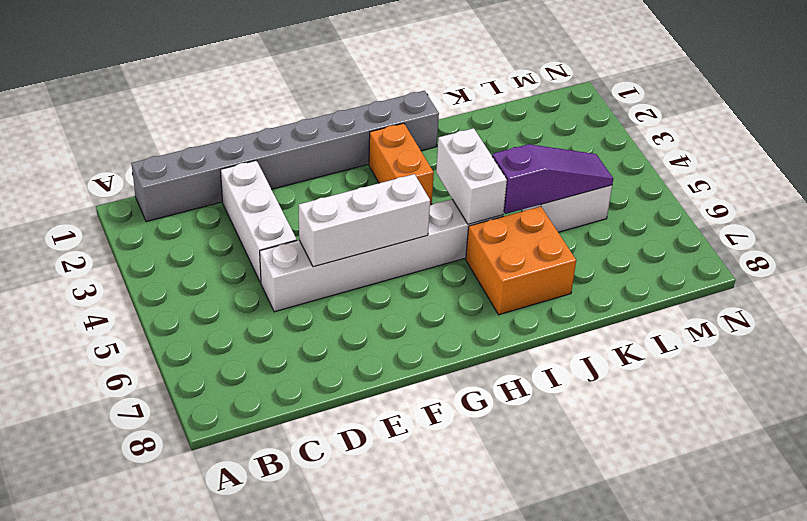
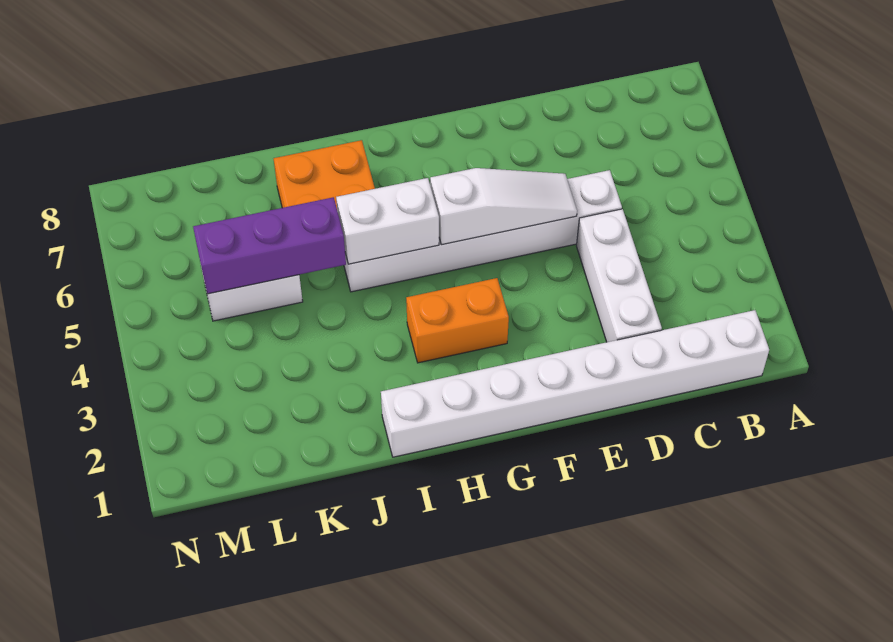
grey 1x8 brick [132,91,439,222] -> white 1x8 brick [381,310,769,457]
white 1x3 brick [299,174,430,267] -> white 1x3 slope [430,168,577,245]
orange 1x2 brick [369,123,434,205] -> orange 1x2 brick turned to [406,278,509,363]
white 1x2 brick [436,128,507,224] -> white 1x2 brick turned to [336,178,439,264]
purple 1x3 slope [492,144,613,214] -> purple 1x3 brick [193,197,346,294]

